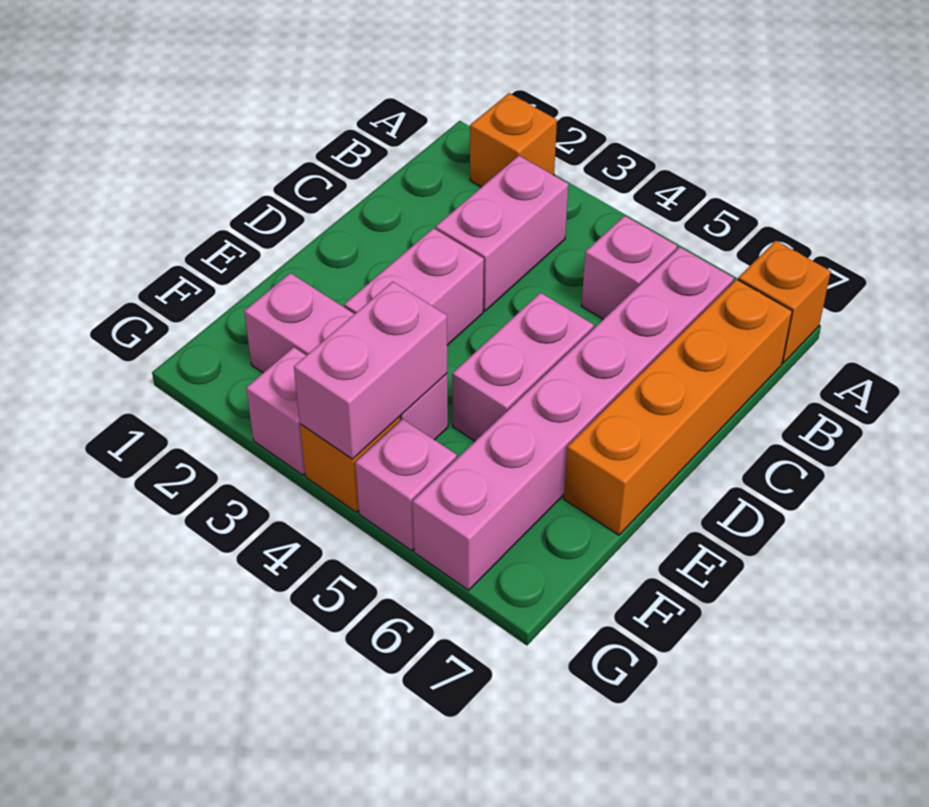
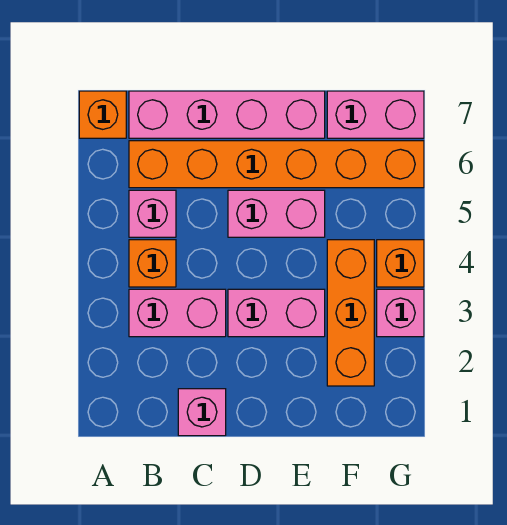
orange 1x1 brick [470,93,557,187] -> orange 1x1 brick moved to [129,240,176,287]
pink 1x6 brick [413,247,734,590] -> orange 1x6 brick [129,141,424,188]
orange 1x4 brick [564,279,792,535] -> pink 1x4 brick [129,91,325,138]
pink 1x3 brick [244,273,448,440] -> orange 1x3 brick [327,240,374,386]
pink 1x2 brick [294,282,447,459] -> pink 1x2 brick moved to [327,91,424,138]
pink 1x1 brick [355,419,457,551] -> pink 1x1 brick moved to [178,389,226,436]

